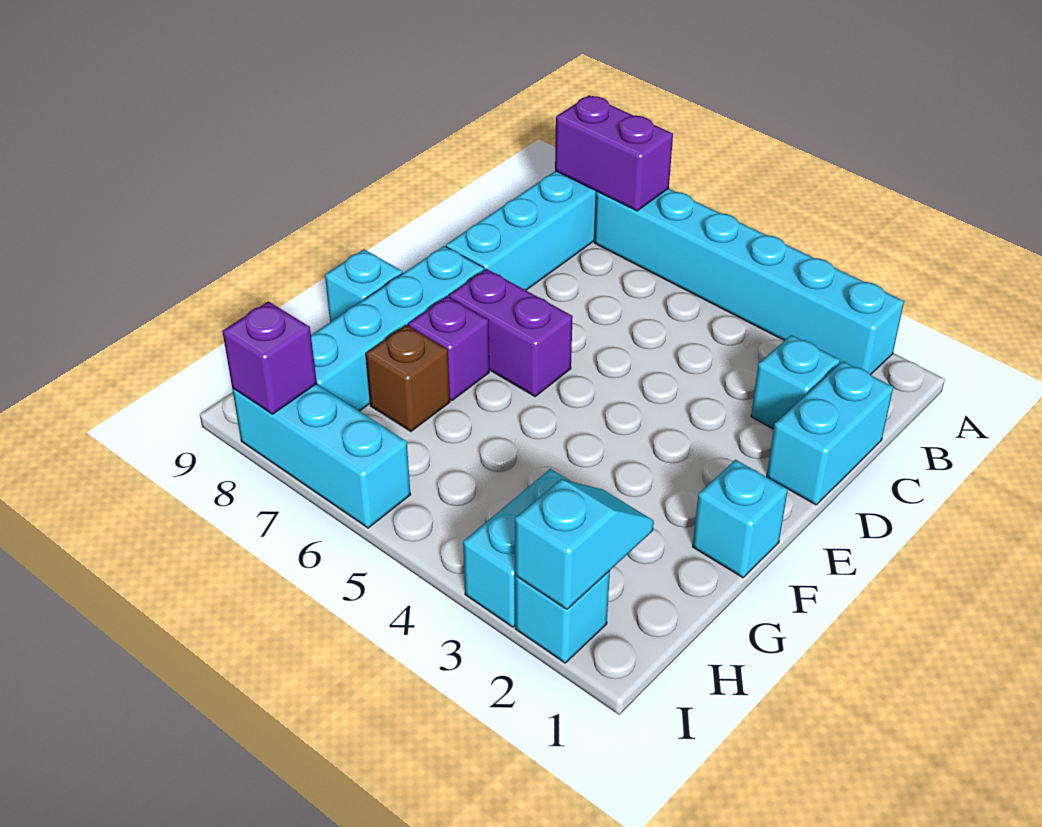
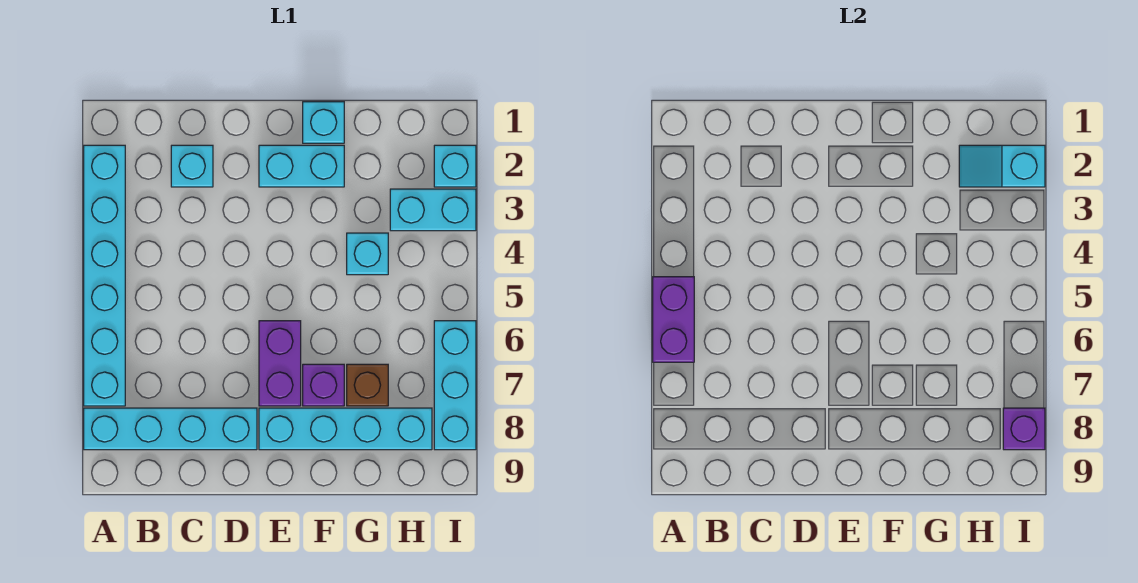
purple 1x2 brick [555,95,673,211] -> purple 1x2 brick moved to [653,277,694,362]
cyan 1x2 brick [767,361,893,505] -> cyan 1x2 brick moved to [259,145,344,187]
cyan 1x1 brick [325,249,403,322] -> cyan 1x1 brick moved to [347,233,388,275]

